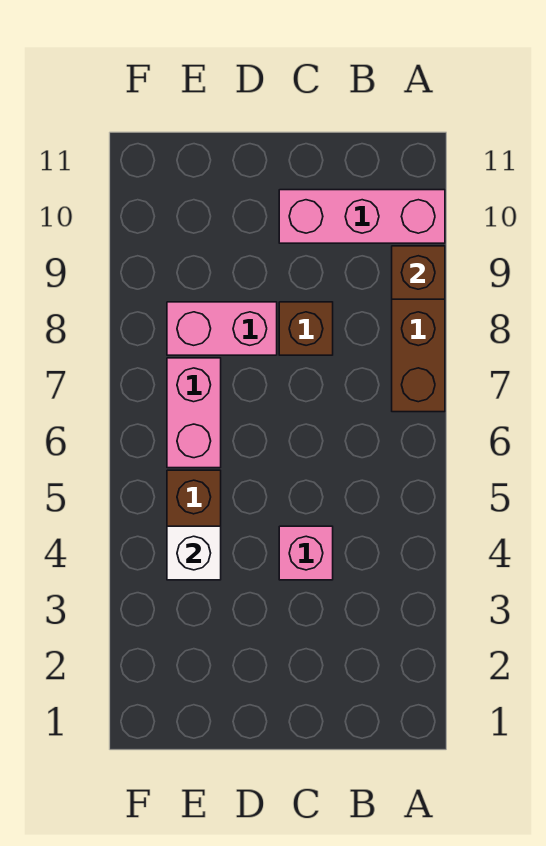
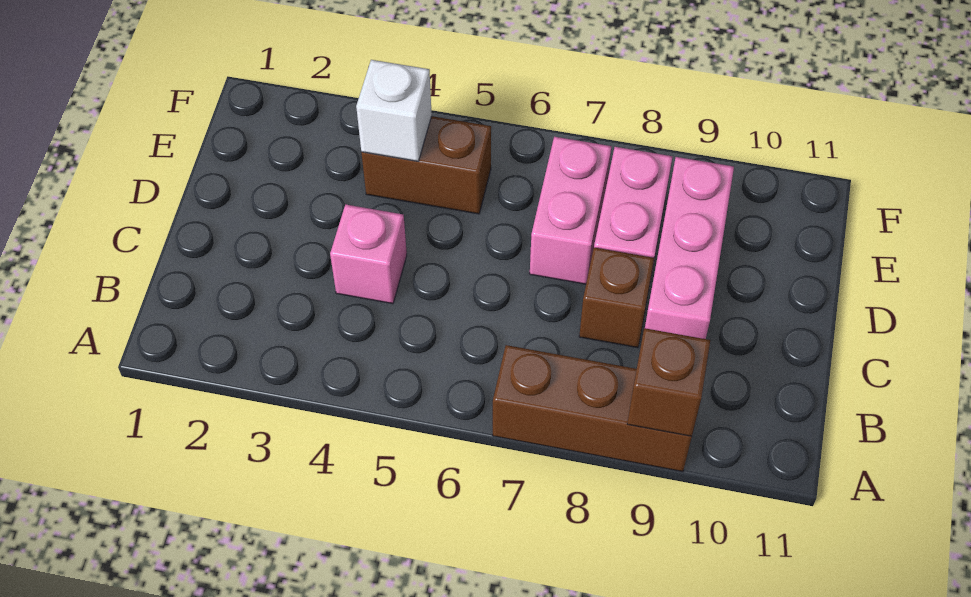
pink 1x3 brick [279,190,445,243] -> pink 1x3 brick moved to [645,157,734,339]
pink 1x2 brick [167,358,221,468] -> pink 1x2 brick turned to [530,137,612,284]

